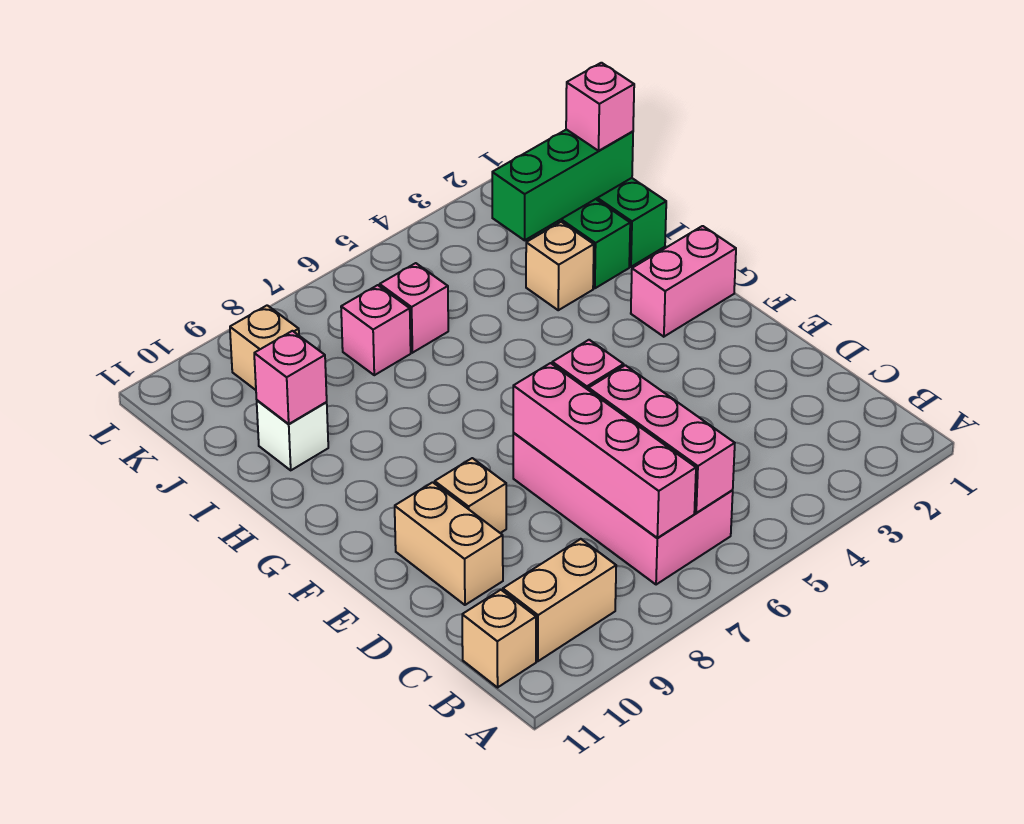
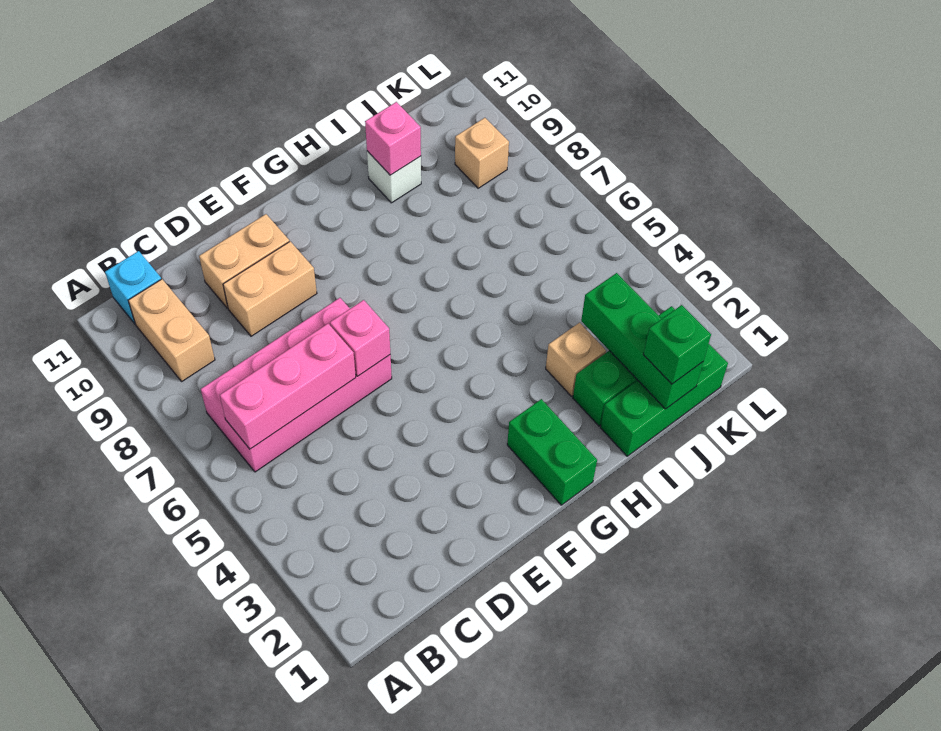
pink 1x4 brick [513,363,696,538] -> none
tan 1x1 brick [462,590,536,687] -> cyan 1x1 brick [105,251,161,324]
tan 1x1 brick [435,458,506,533] -> tan 1x2 brick [223,241,317,336]
pink 1x2 brick [631,226,736,337] -> green 1x2 brick [507,399,597,505]
pink 1x1 brick [566,63,634,151] -> green 1x1 brick [643,305,711,384]
pink 1x1 brick [380,263,448,353] -> none
pink 1x1 brick [341,285,411,375] -> none

